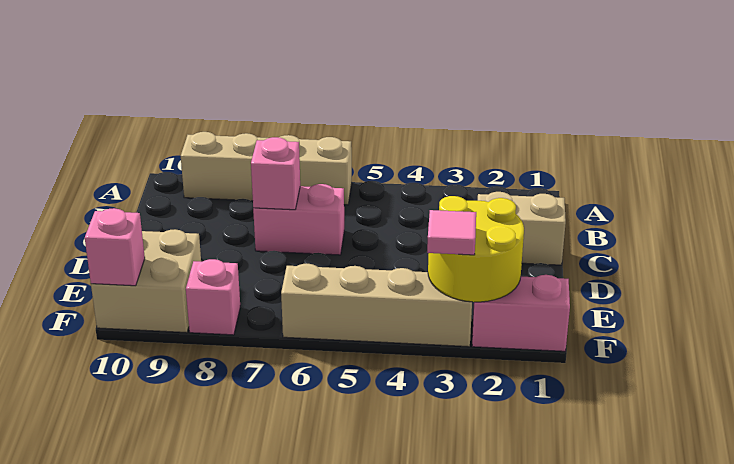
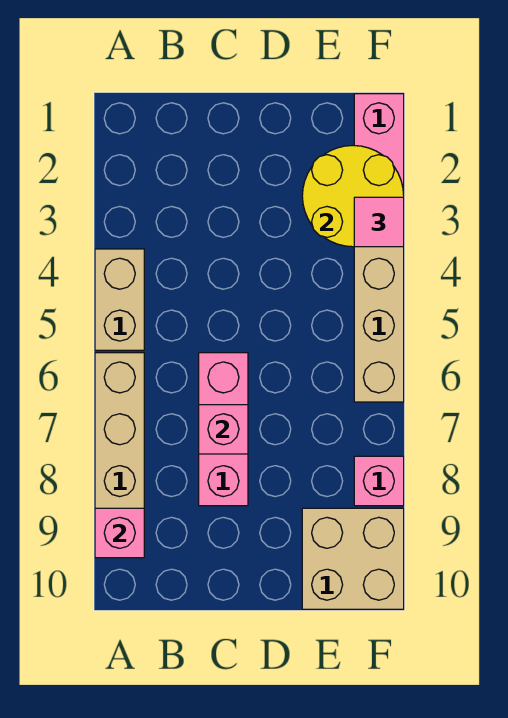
tan 1x2 brick [478,192,566,265] -> tan 1x2 brick moved to [95,249,144,350]
pink 1x2 brick [253,184,344,255] -> pink 1x3 brick [199,353,248,506]
pink 1x1 brick [85,208,145,286] -> pink 1x1 brick moved to [95,508,144,558]

